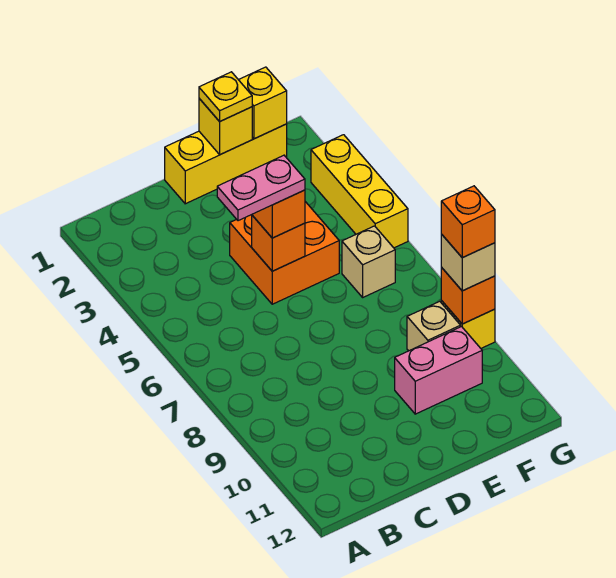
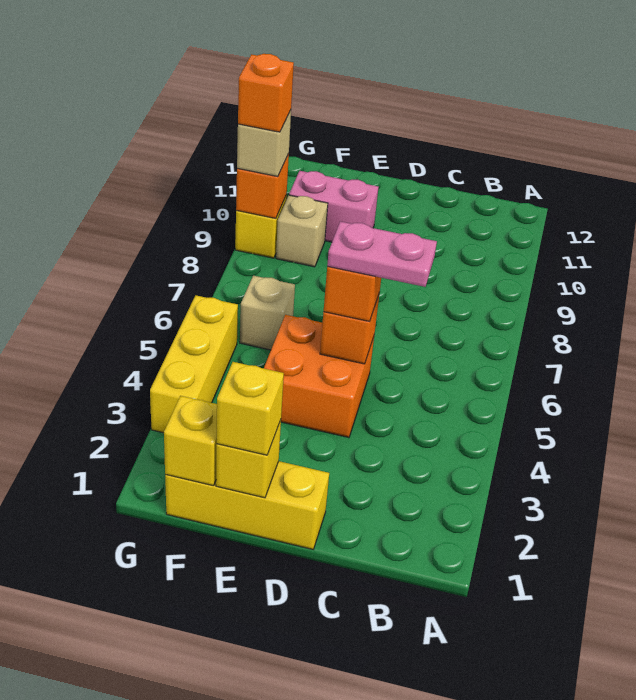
yellow 1x1 plate [199,72,252,122] -> yellow 1x1 brick [217,362,284,455]

